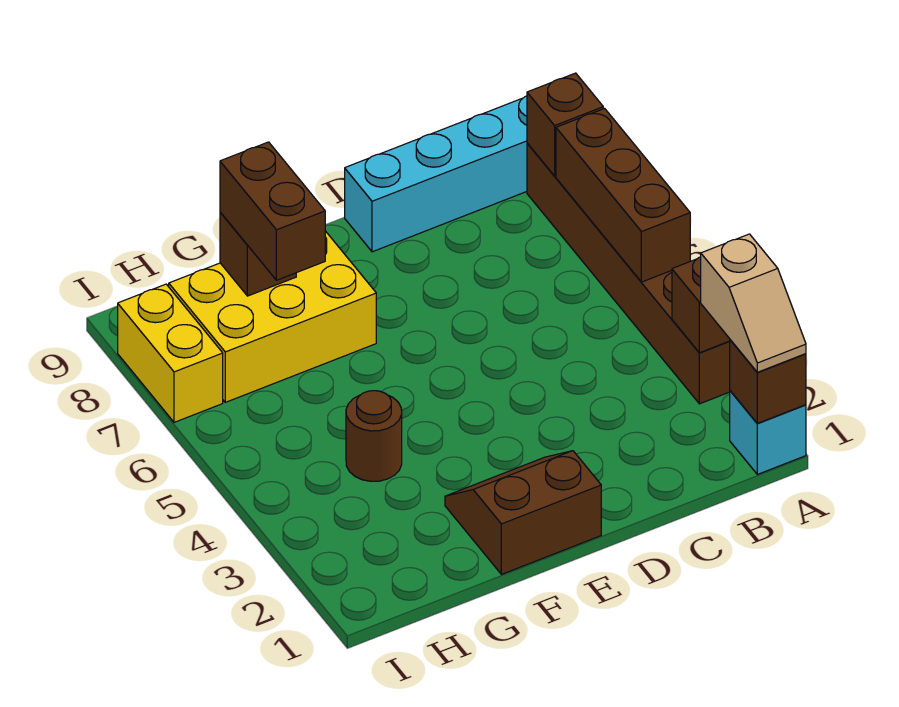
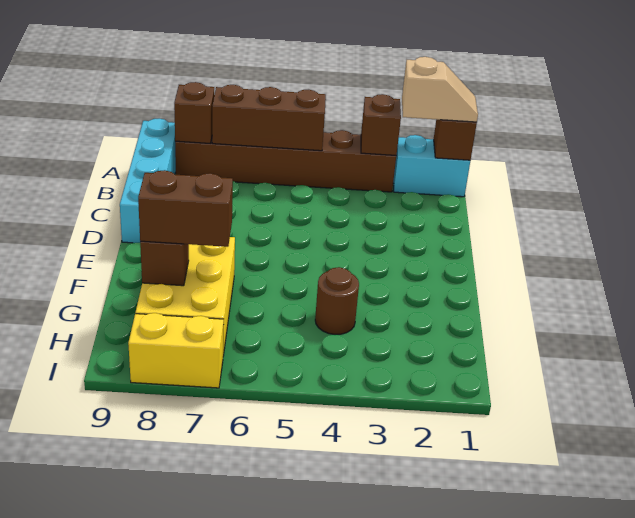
cyan 1x1 brick [730,391,806,474] -> cyan 1x2 brick [393,135,470,197]
brown 2x2 slope [445,451,601,574] -> none

